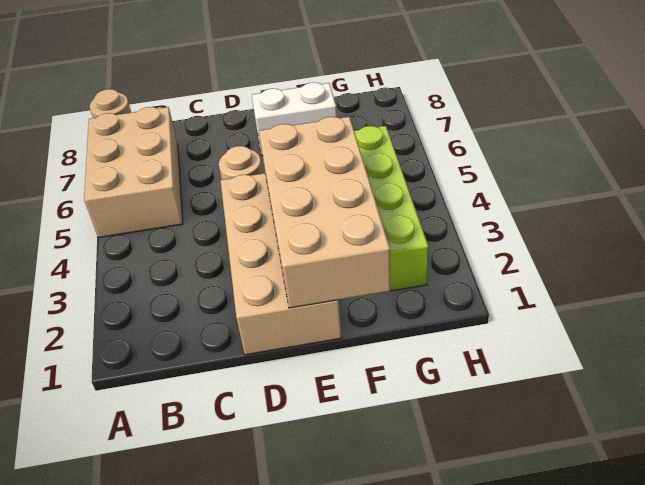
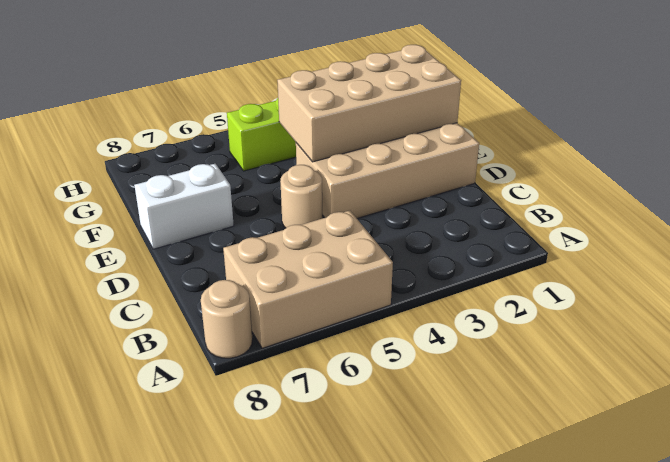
white 1x2 brick [252,83,337,156] -> white 1x2 brick turned to [134,164,234,249]

